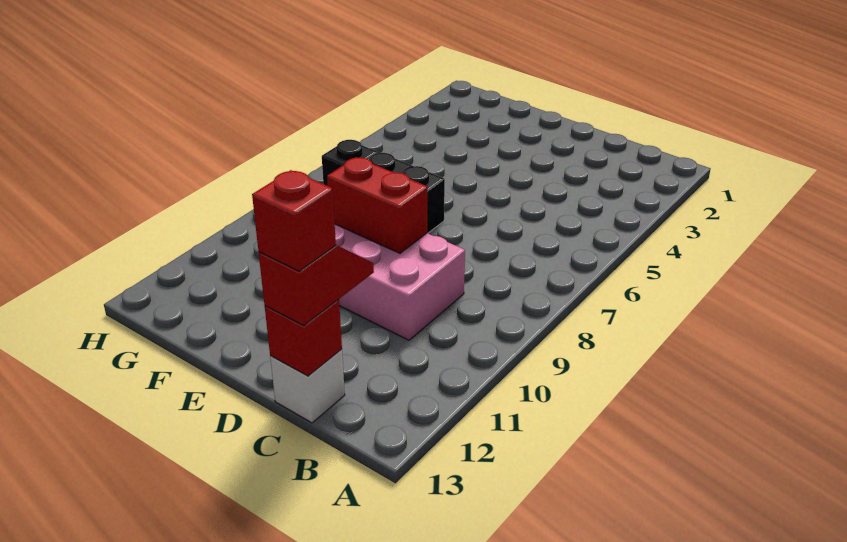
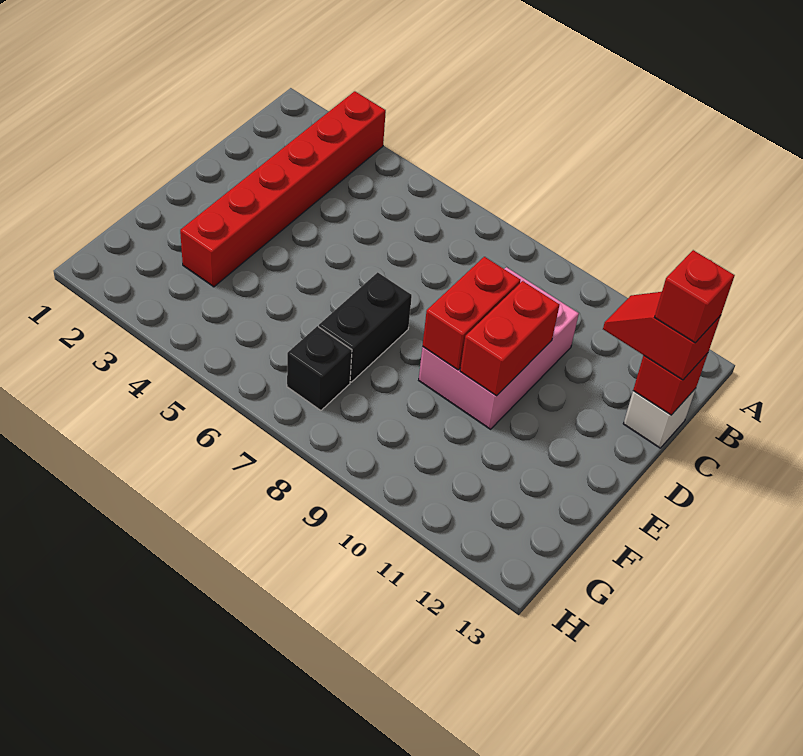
none -> red 1x6 brick [180,91,386,287]
none -> red 1x2 brick [460,281,560,396]

